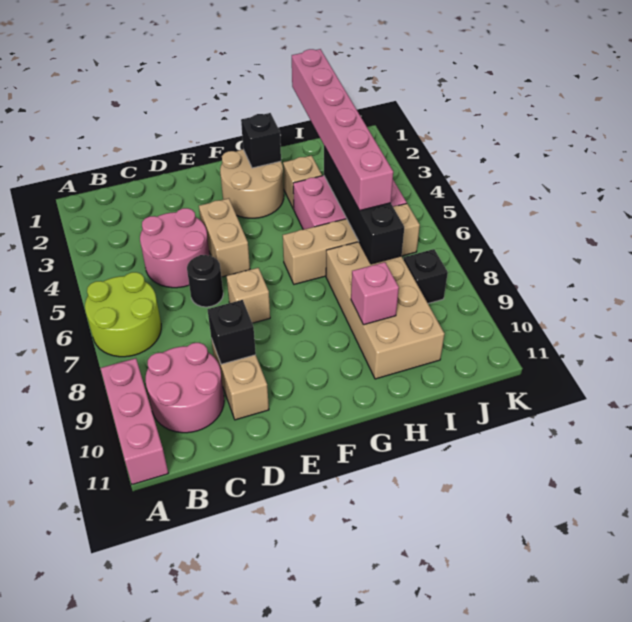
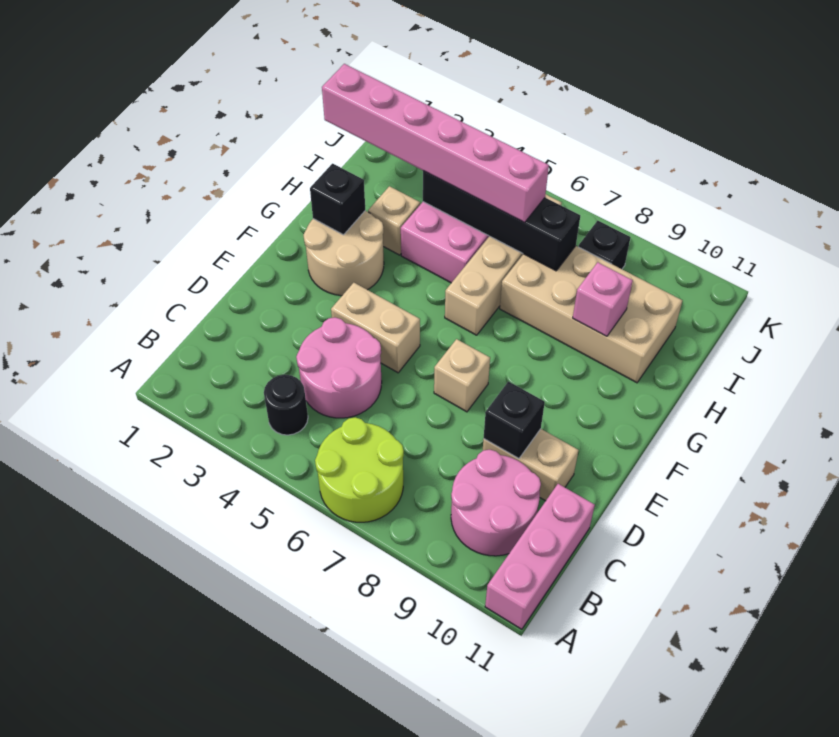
pink 1x3 brick [100,358,168,485] -> pink 1x3 brick turned to [485,484,595,629]
black 1x1 round brick [187,255,223,307] -> black 1x1 round brick moved to [264,375,308,435]

